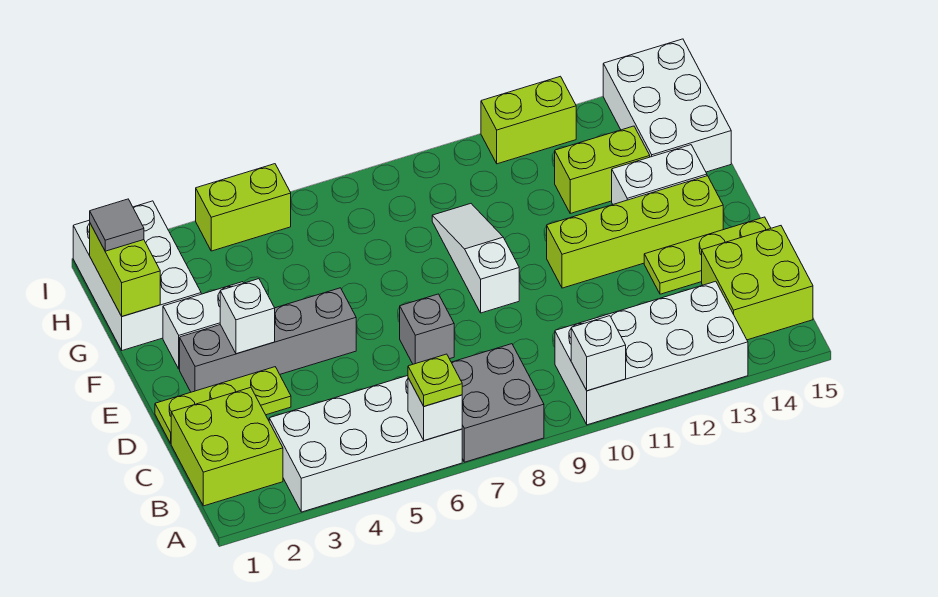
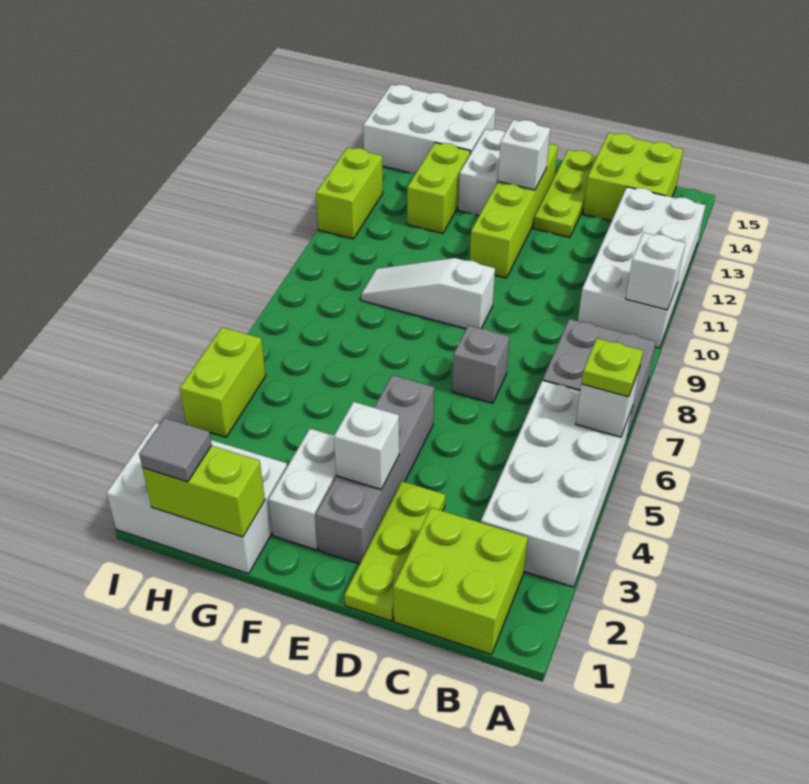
none -> white 1x1 brick [498,120,550,190]

